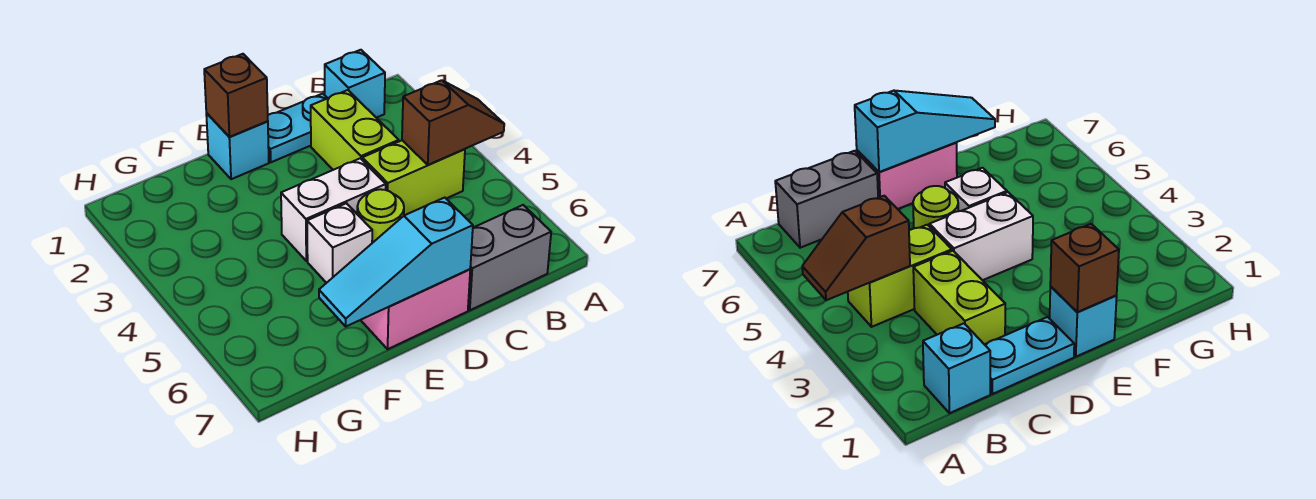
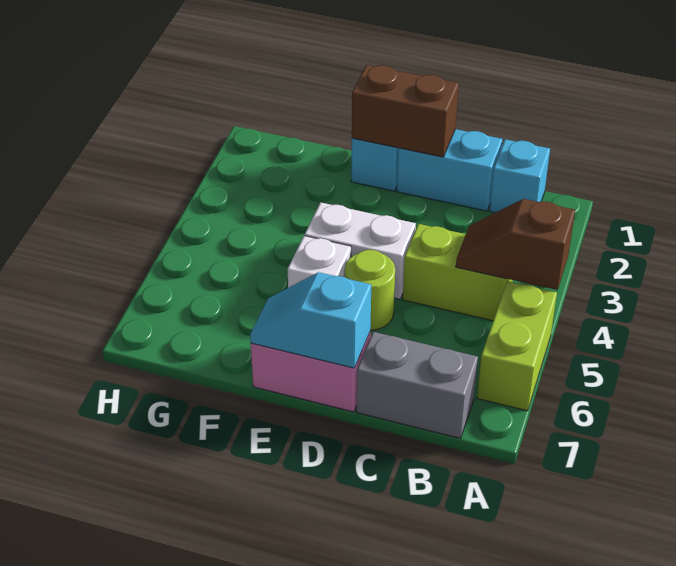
brown 1x2 slope [402,80,504,165] -> brown 1x2 slope turned to [456,199,575,290]
cyan 1x2 plate [268,94,327,162] -> cyan 1x2 brick [397,129,502,211]
lime 1x2 brick [311,90,399,170] -> lime 1x2 brick moved to [477,281,557,411]
cyan 1x3 slope [319,198,473,326] -> cyan 1x2 slope [250,272,371,368]
brown 1x1 brick [204,54,268,137] -> brown 1x2 brick [352,65,459,157]

